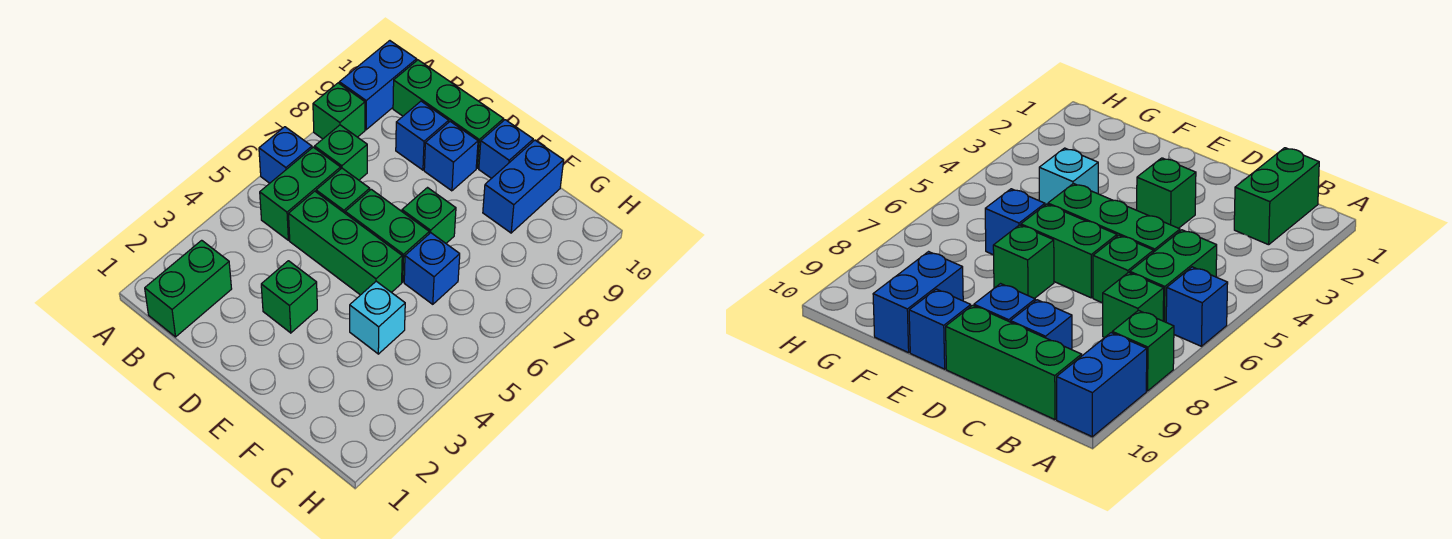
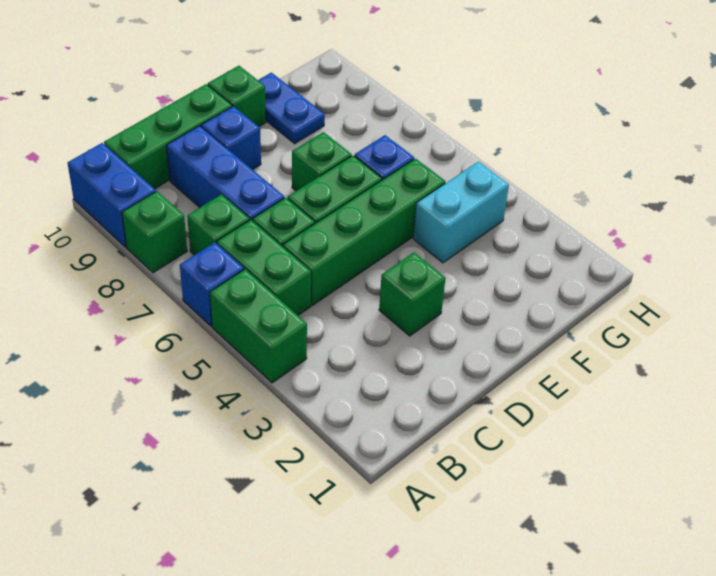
green 1x2 brick [145,240,232,337] -> green 1x2 brick moved to [210,269,307,383]
green 1x3 brick [289,191,402,295] -> green 1x4 brick [283,158,445,305]
blue 1x1 brick [396,101,449,170] -> blue 1x3 brick [167,126,284,221]
blue 1x1 brick [479,120,533,179] -> green 1x1 brick [208,66,266,127]
cyan 1x1 brick [350,281,405,354] -> cyan 1x2 brick [413,162,509,263]
blue 1x2 brick [483,140,564,233] -> blue 1x2 plate [258,73,325,144]

